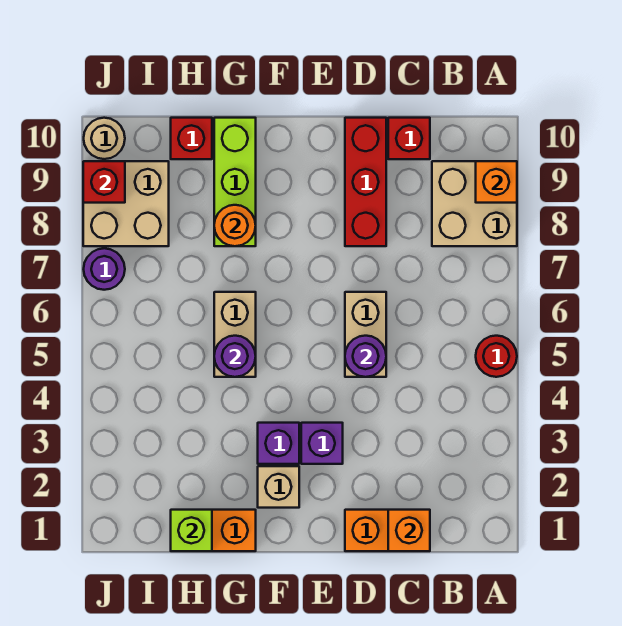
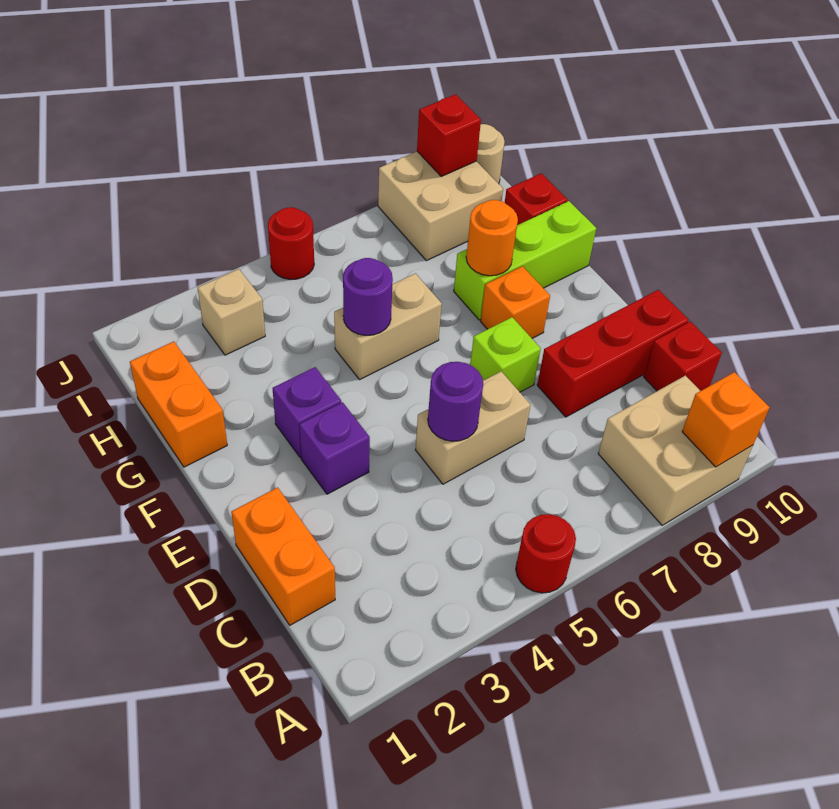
orange 1x1 brick [388,510,430,551] -> orange 1x1 brick moved to [481,266,550,338]
tan 1x1 brick [258,466,299,508] -> tan 1x1 brick moved to [198,269,265,355]
lime 1x1 brick [171,510,212,551] -> lime 1x1 brick moved to [470,317,541,392]
none -> red 1x1 round brick [268,207,314,279]
purple 1x1 round brick [84,248,125,290] -> none

